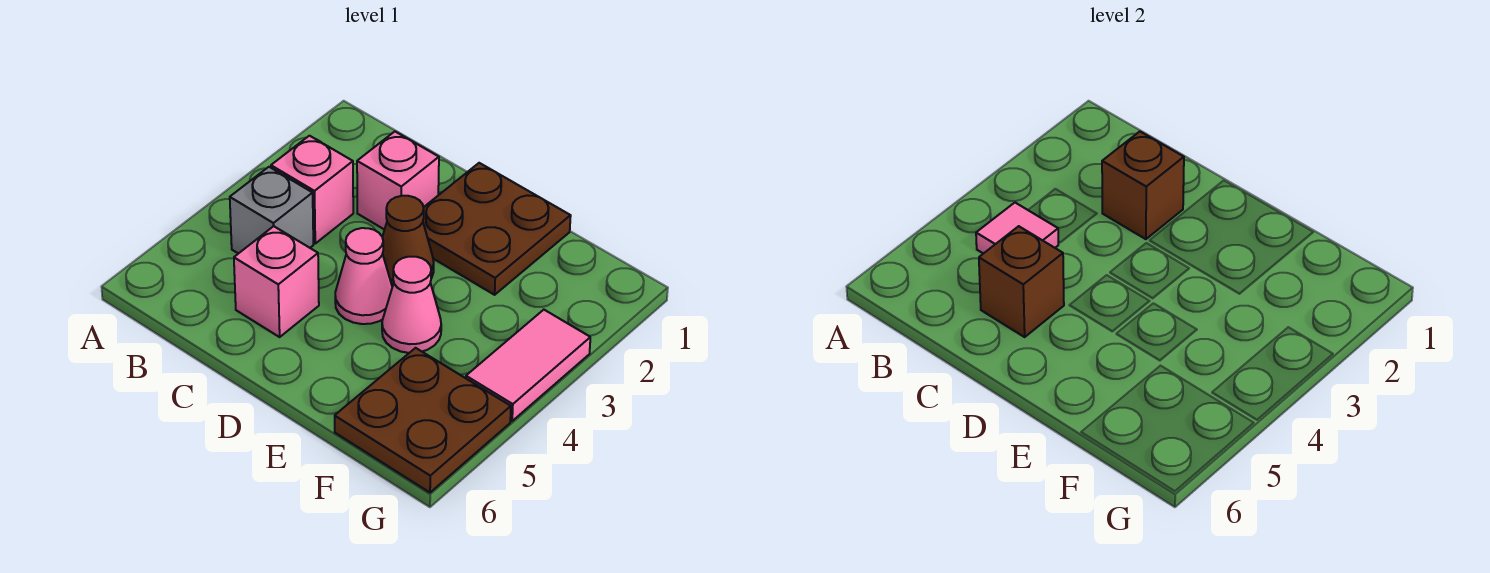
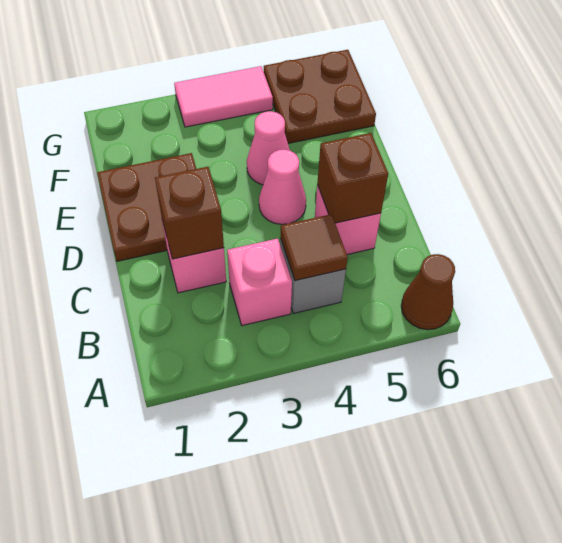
pink 1x1 tile [976,203,1058,254] -> brown 1x1 tile [281,214,348,281]
brown 1x1 cone [382,196,434,287] -> brown 1x1 cone moved to [401,254,455,330]

